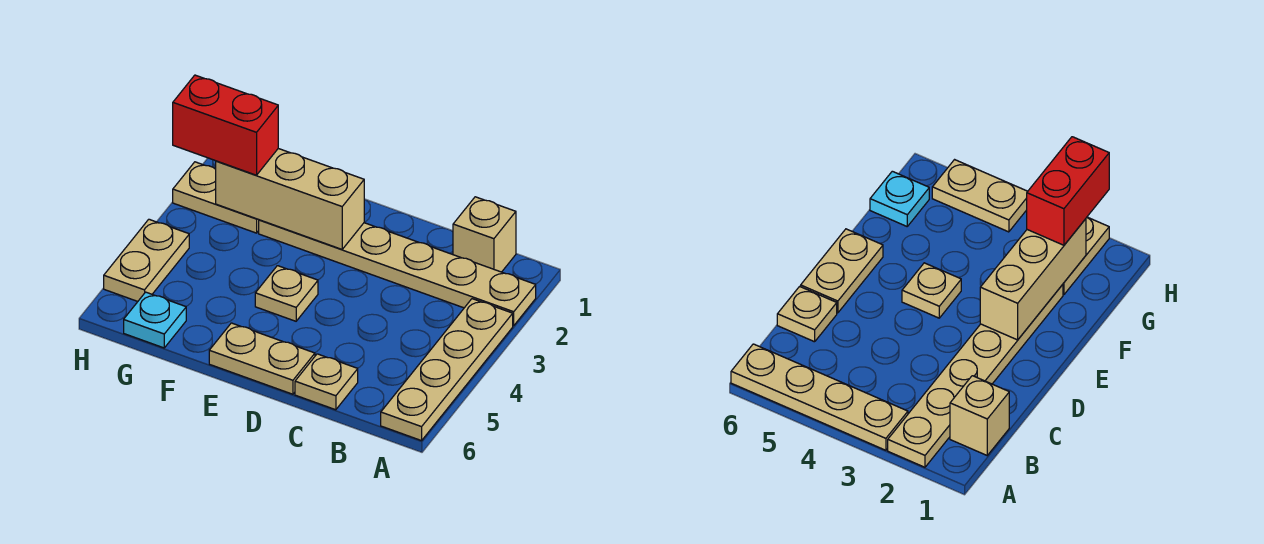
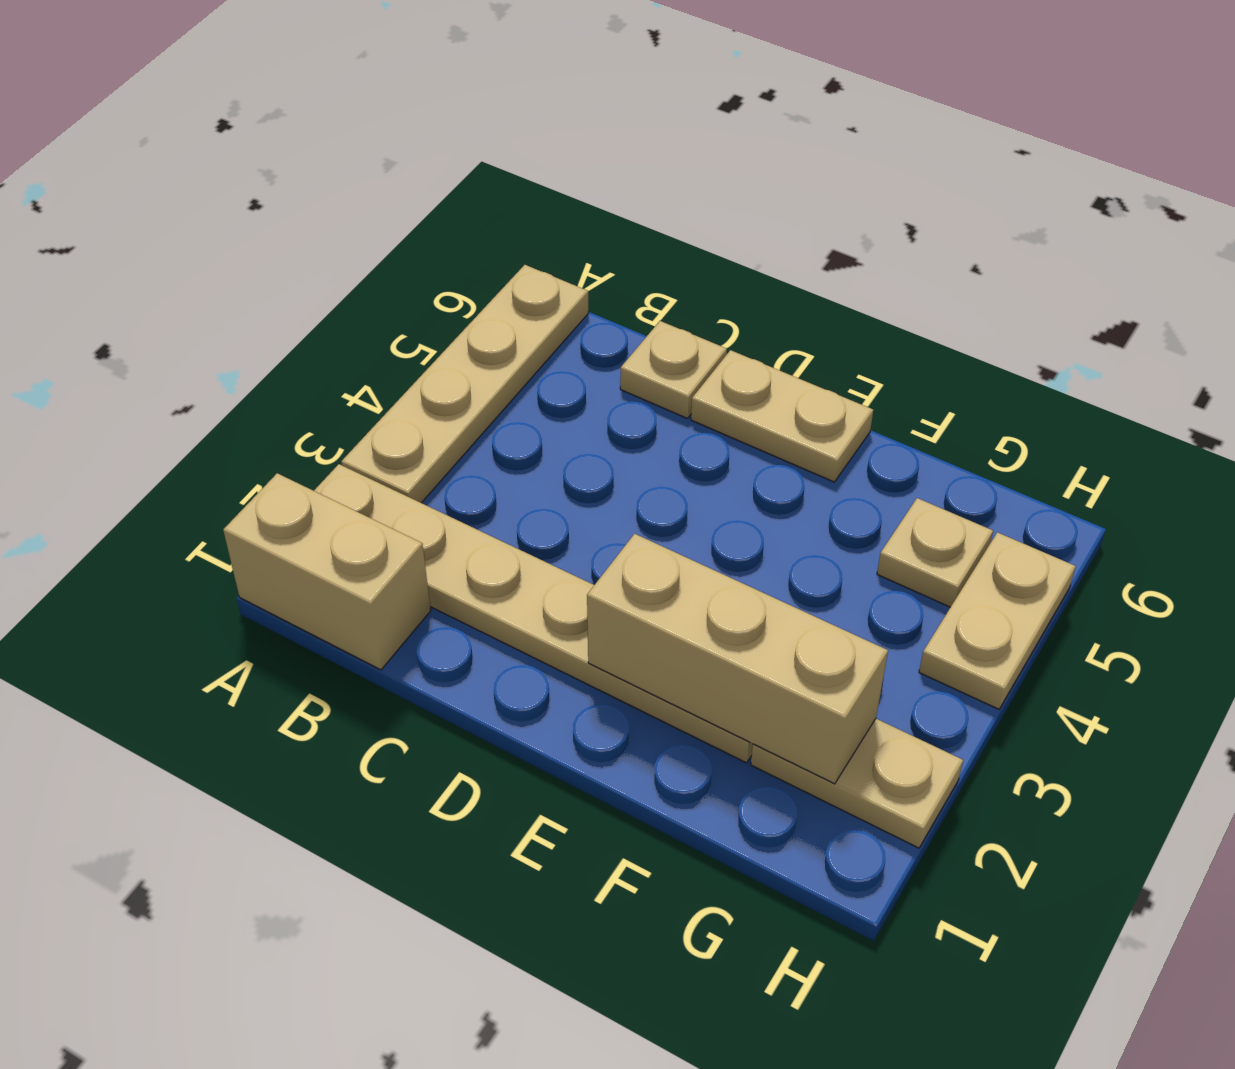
tan 1x1 brick [453,197,516,272] -> tan 1x2 brick [223,473,431,670]
tan 1x1 plate [255,266,318,321] -> tan 1x1 plate moved to [877,498,993,607]
red 1x2 brick [173,75,278,175] -> none
cyan 1x1 plate [124,292,186,348] -> none

